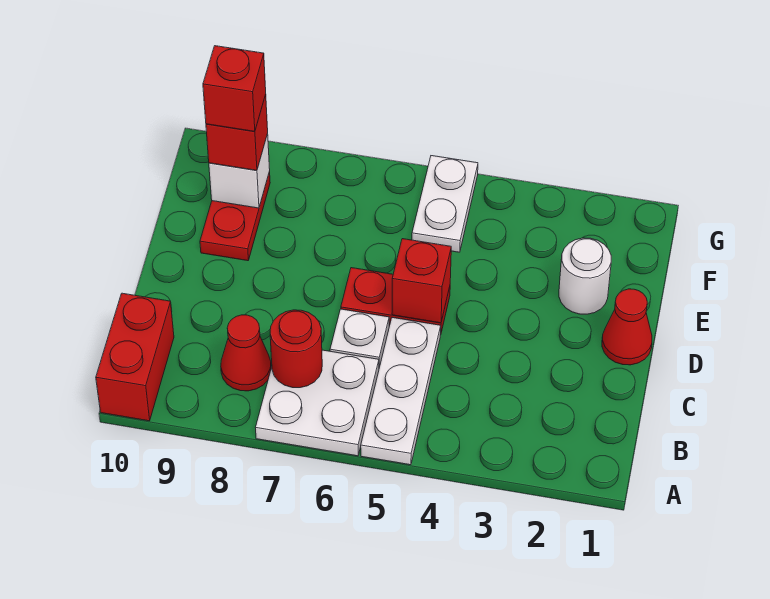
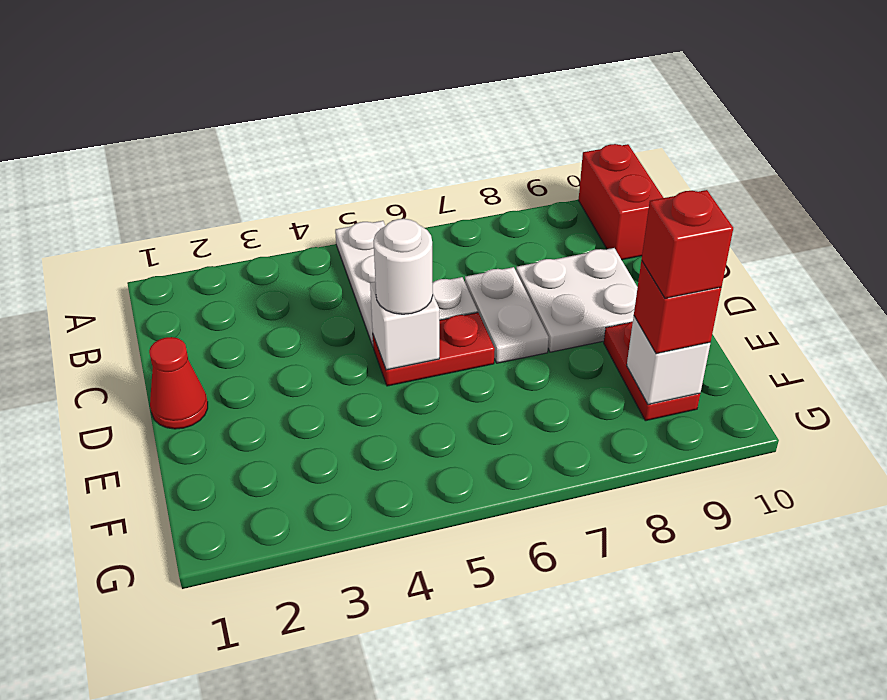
white 2x2 plate [256,350,379,456] -> white 2x2 plate moved to [516,248,638,352]
red 1x1 round brick [270,310,322,388] -> none
red 1x1 cone [221,315,271,391] -> none
red 1x1 brick [392,239,451,323] -> white 1x1 brick [370,282,439,370]
white 1x1 round brick [559,238,611,314] -> white 1x1 round brick moved to [373,219,433,314]
white 1x2 plate [412,156,478,252] -> white 1x2 plate moved to [465,267,549,363]

